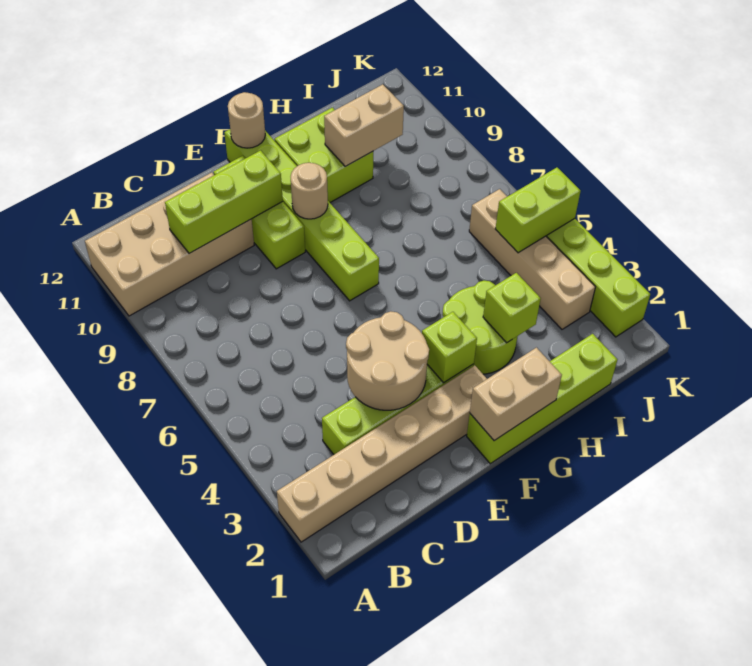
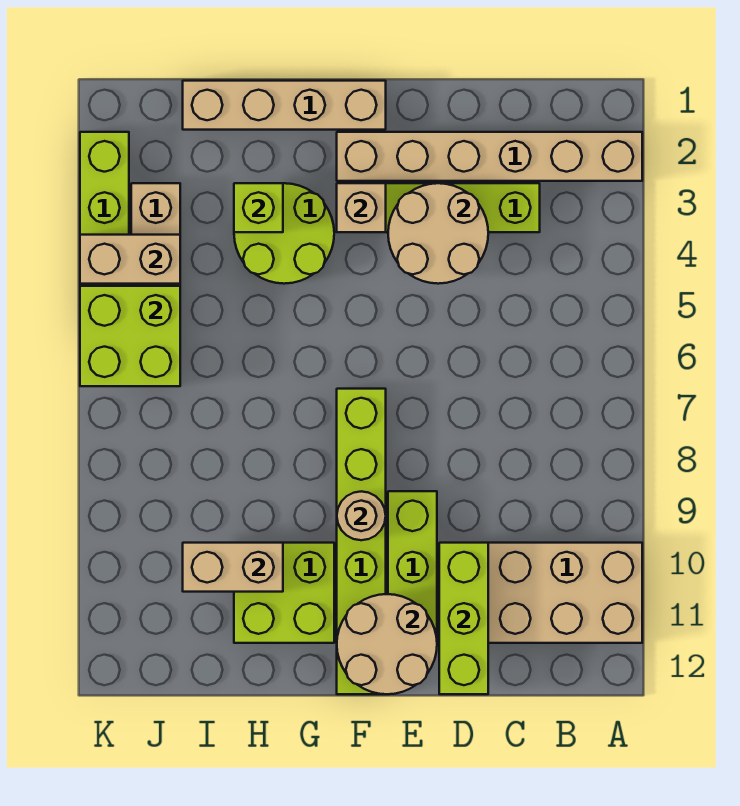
lime 1x3 brick [165,151,283,253] -> lime 1x3 brick turned to [439,543,488,694]
lime 1x4 brick [467,334,618,464] -> tan 1x4 brick [183,81,386,130]
tan 1x2 brick [470,348,562,441] -> tan 1x2 brick moved to [80,235,180,284]
lime 1x1 brick [422,312,477,383] -> tan 1x1 brick [337,183,386,232]
tan 1x1 round brick [228,92,265,148] -> tan 2x2 round brick [337,594,437,694]
lime 1x2 brick [495,168,581,253] -> lime 2x2 brick [80,286,180,386]

